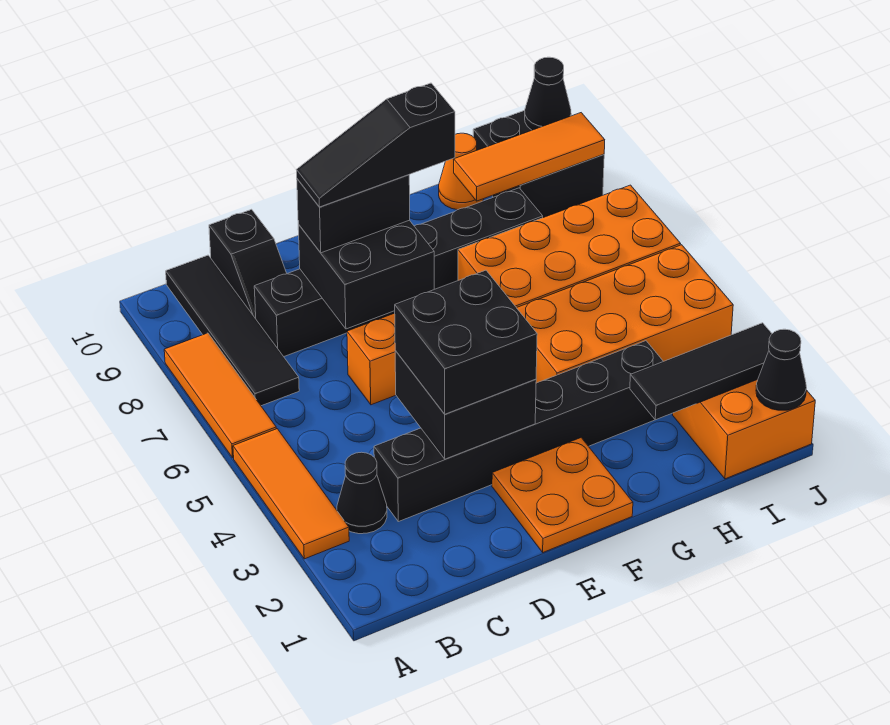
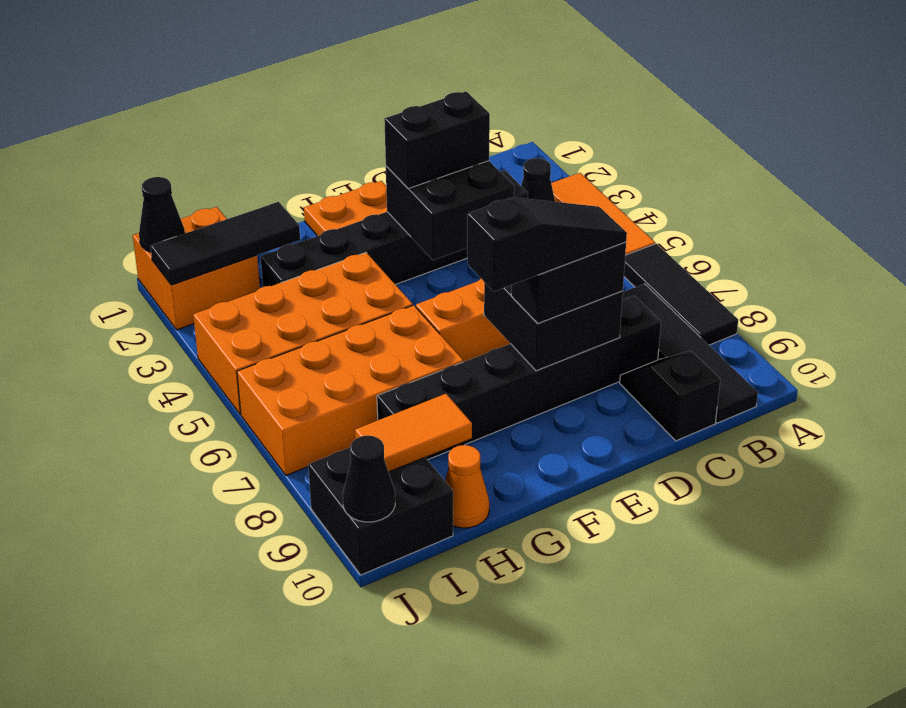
orange 1x3 tile [164,333,276,458] -> black 1x3 tile [624,244,738,345]
black 2x2 brick [395,270,537,414] -> black 1x2 brick [384,91,490,189]
orange 1x3 tile [454,113,605,201] -> orange 1x2 tile [355,394,472,472]

